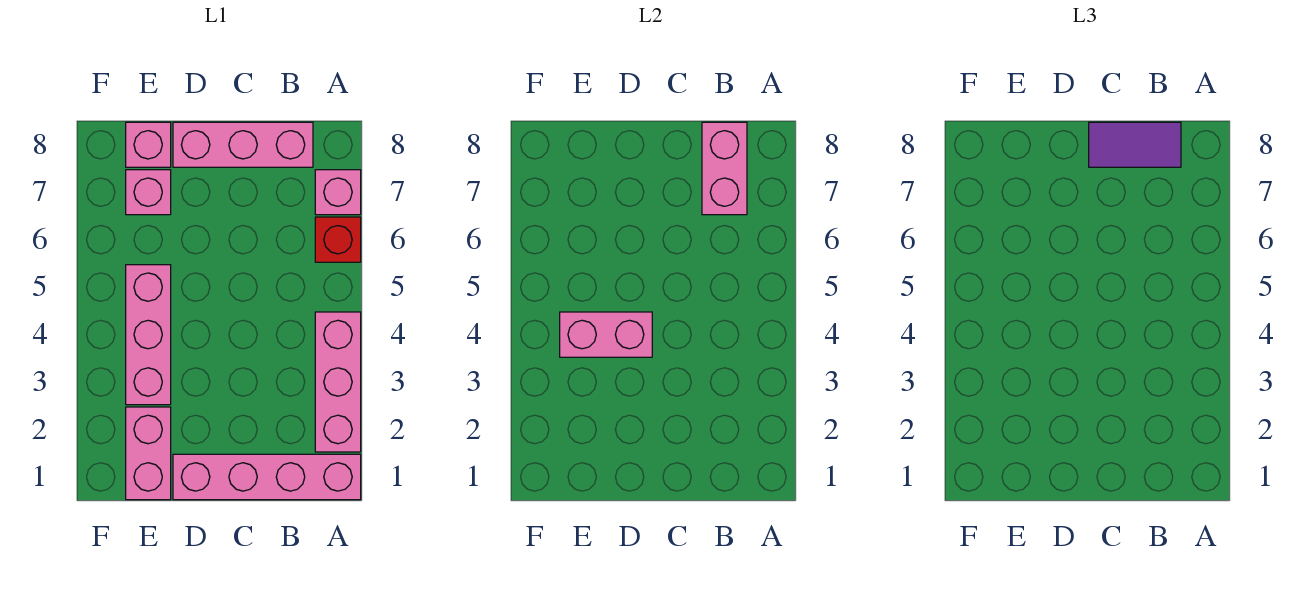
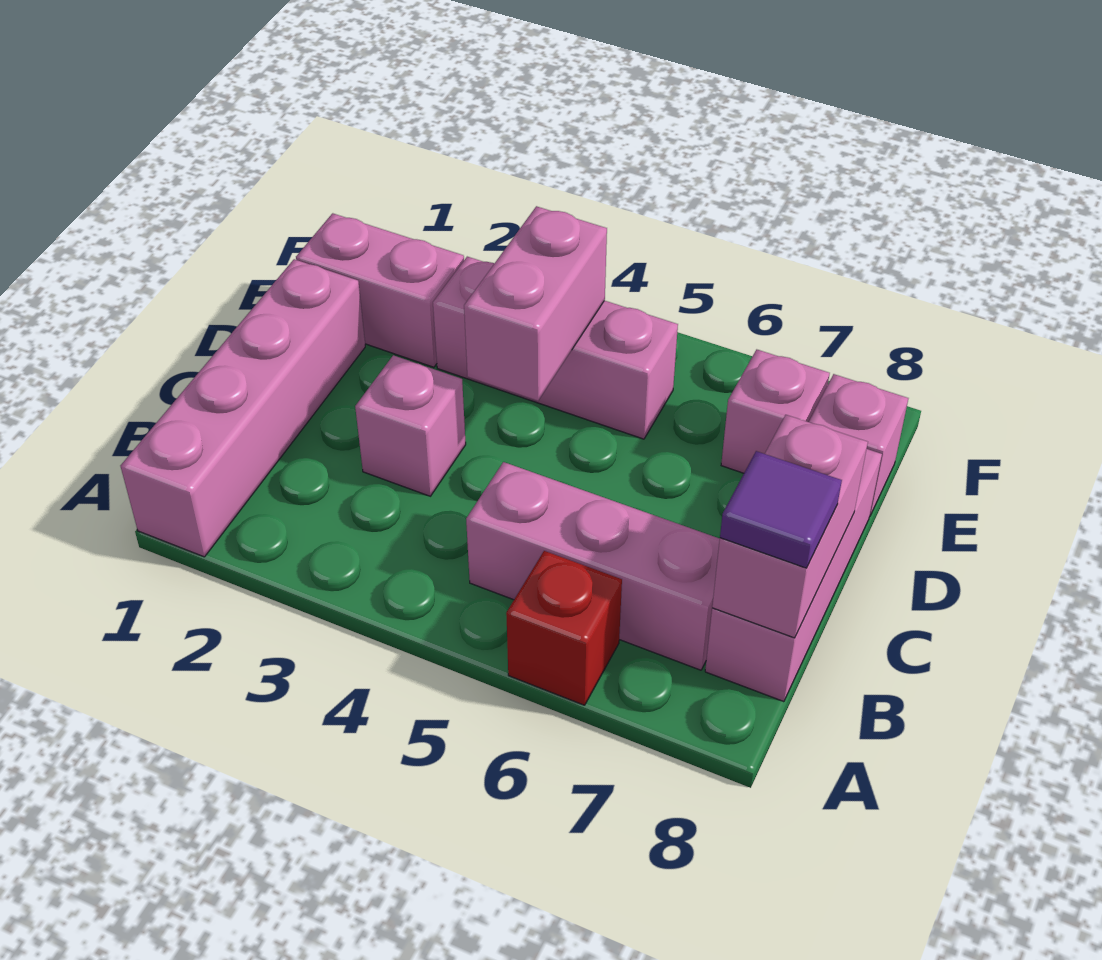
pink 1x3 brick [315,312,361,452] -> pink 1x3 brick moved to [466,462,720,670]
pink 1x1 brick [315,170,361,215] -> pink 1x1 brick moved to [355,355,466,496]
pink 1x2 brick [702,122,747,215] -> pink 1x2 brick turned to [712,415,868,638]
purple 1x2 tile [1089,122,1181,167] -> purple 1x1 tile [720,451,842,568]

